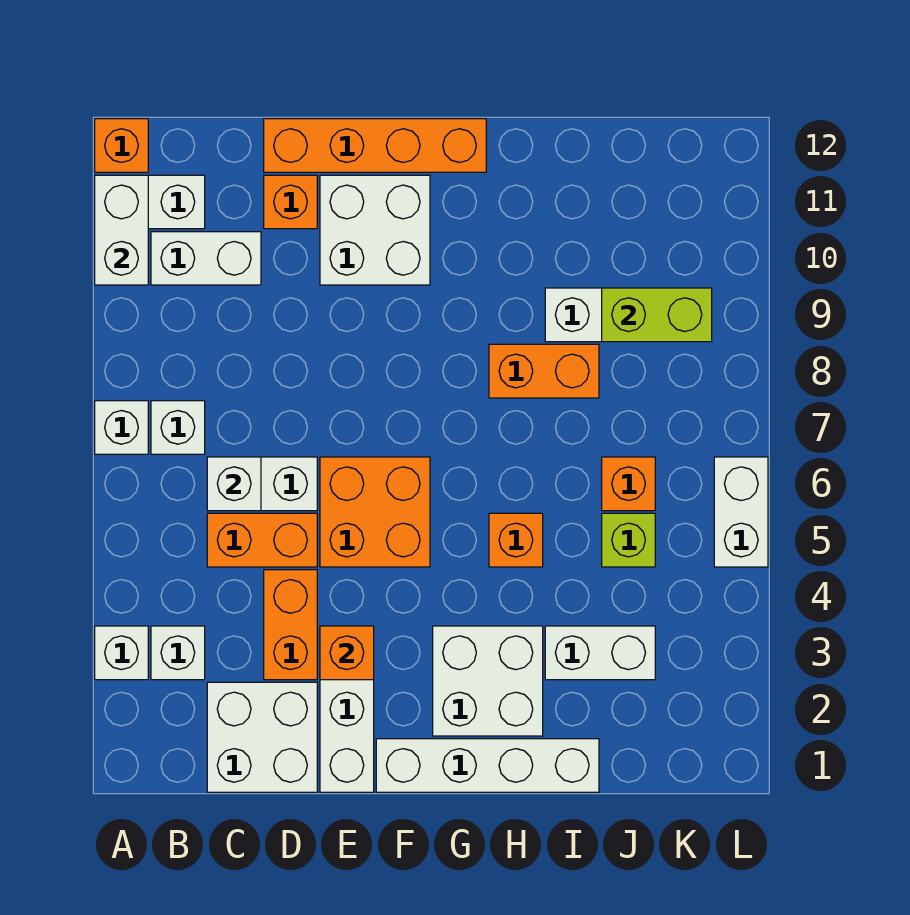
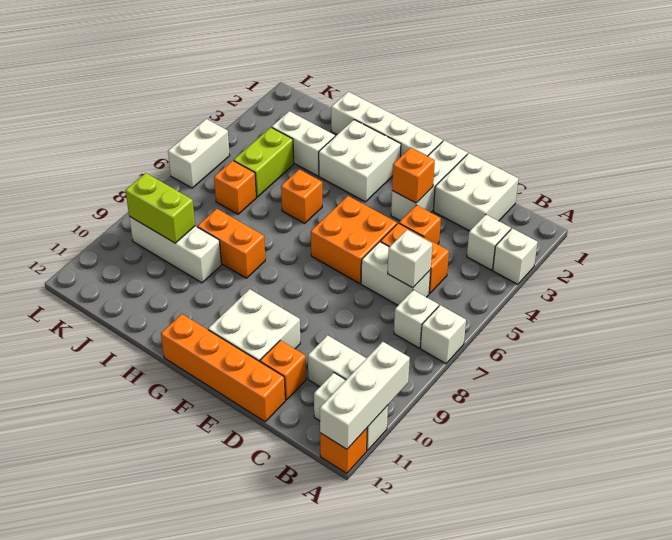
white 1x2 brick [95,175,148,285] -> white 1x3 brick [320,342,410,449]
orange 1x2 brick [264,570,317,680] -> orange 1x1 brick [399,205,441,244]
lime 1x1 brick [602,513,655,567] -> lime 1x2 brick [234,127,294,197]

